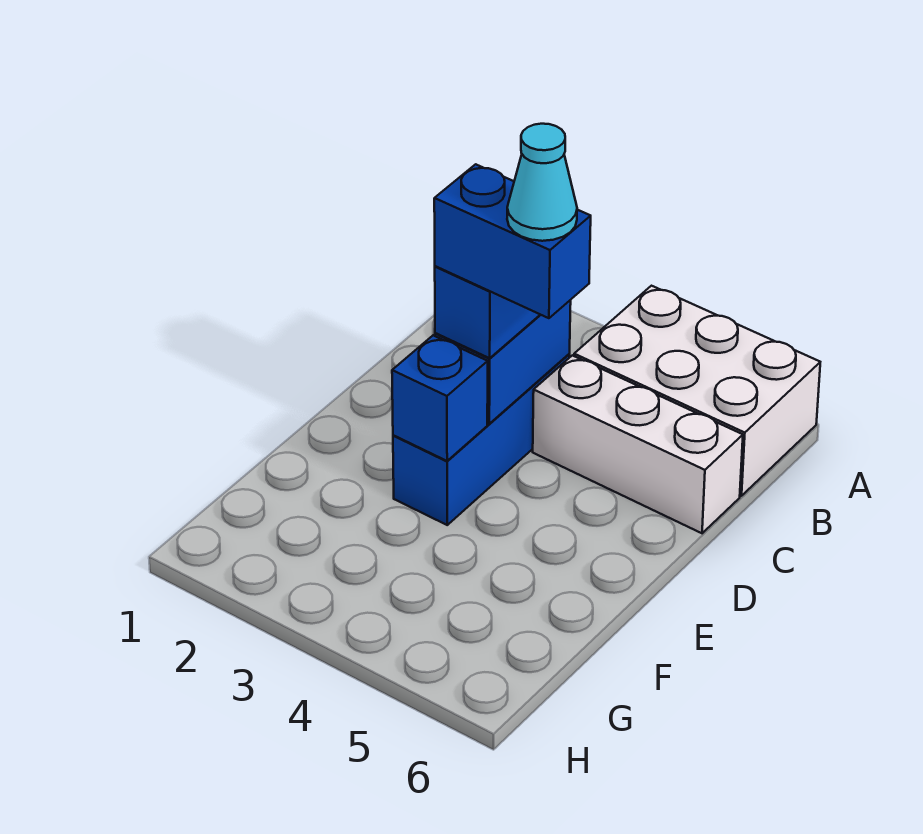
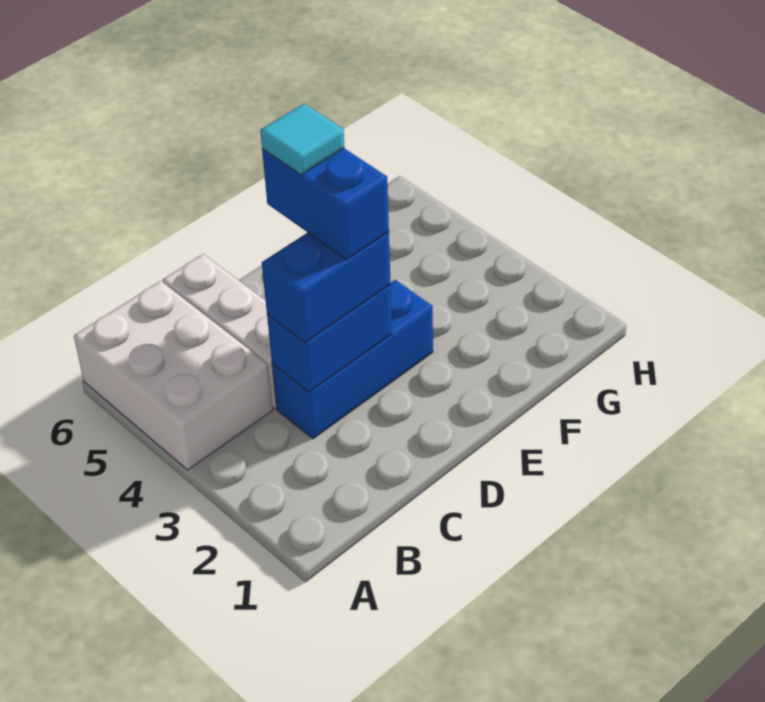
cyan 1x1 cone [507,124,577,241] -> cyan 1x1 tile [260,104,345,175]
blue 1x1 brick [392,335,488,461] -> none

